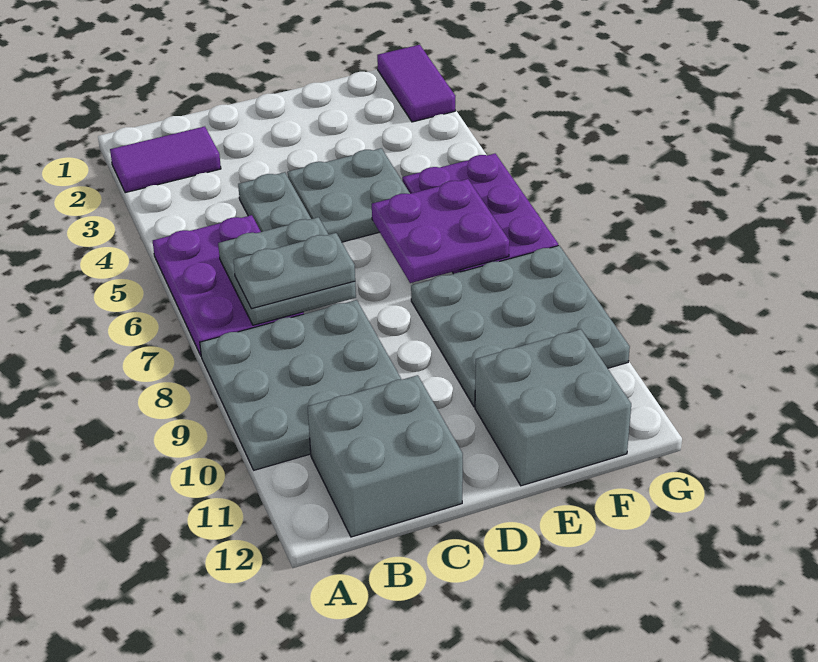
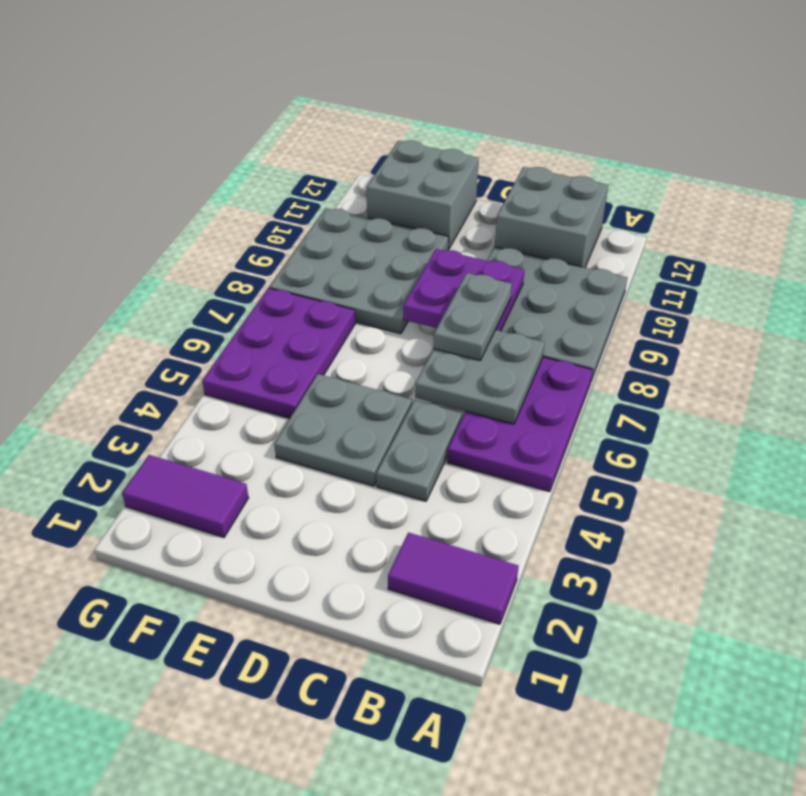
grey 1x2 plate [233,233,355,309] -> grey 1x2 plate turned to [433,273,512,360]
purple 2x2 plate [372,179,509,283] -> purple 2x2 plate moved to [403,249,524,331]
purple 1x2 tile [377,45,455,122] -> purple 1x2 tile turned to [122,455,248,537]

